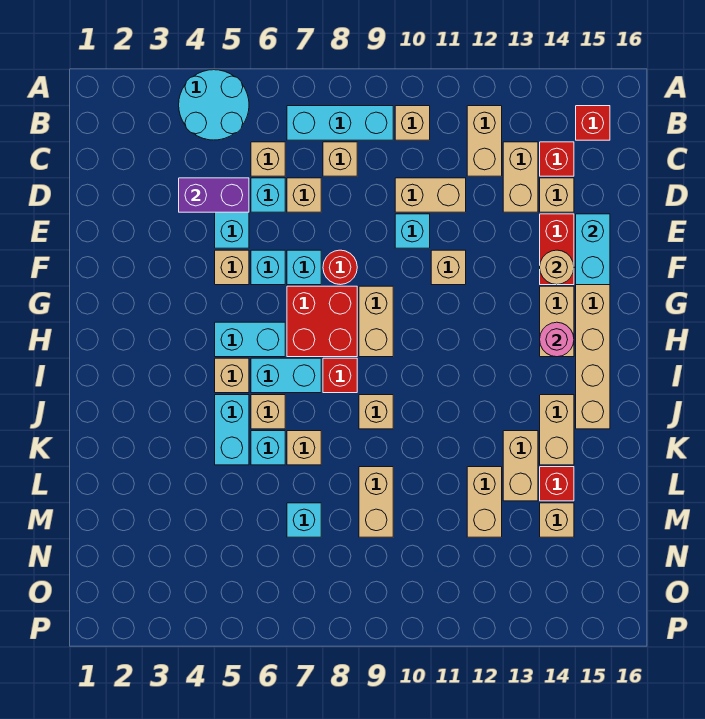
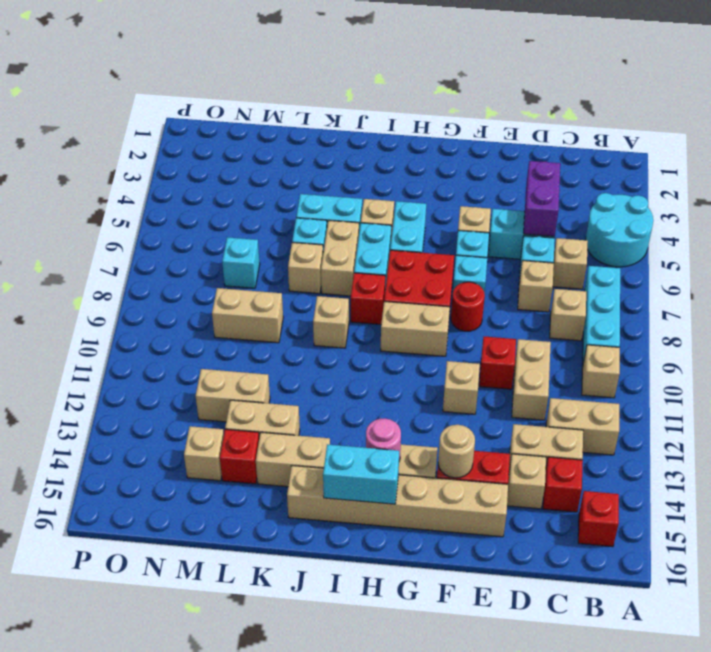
cyan 1x1 brick [395,214,430,248] -> red 1x1 brick [479,336,516,389]
cyan 1x2 brick [576,214,610,285] -> cyan 1x2 brick moved to [323,444,399,504]
tan 1x1 brick [251,395,285,429] -> tan 1x2 brick [321,221,359,296]

